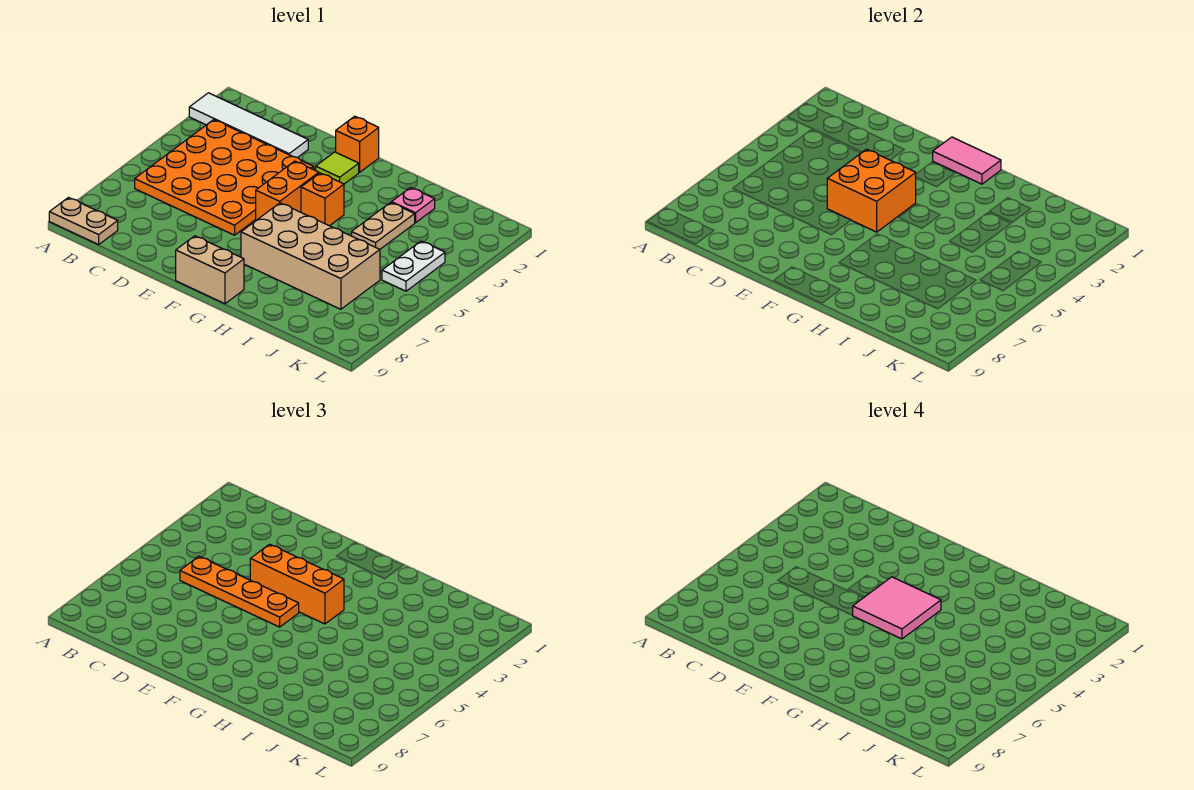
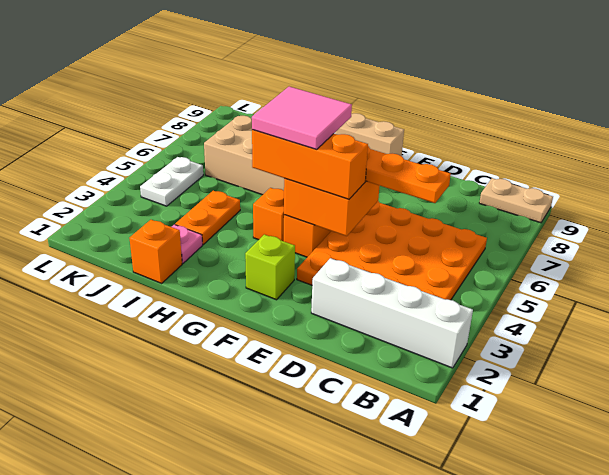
white 1x4 tile [189,93,308,158] -> white 1x4 brick [311,258,473,368]
orange 1x1 brick [335,116,379,172] -> orange 1x1 brick moved to [130,220,182,283]
pink 1x2 tile [933,137,1001,184] -> none
lime 1x1 tile [316,152,359,184] -> lime 1x1 brick [245,234,295,300]
tan 1x2 plate [352,202,415,249] -> orange 1x2 plate [175,191,240,244]

